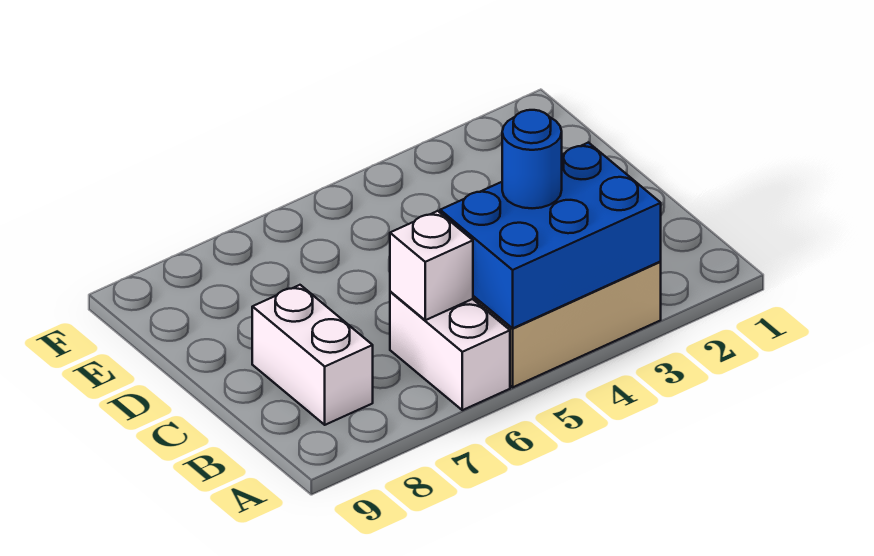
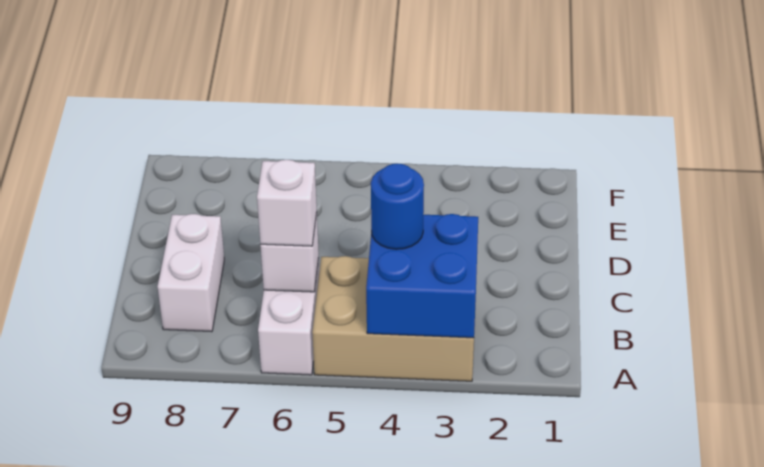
blue 2x3 brick [440,143,661,328] -> blue 2x2 brick [366,214,478,338]
none -> white 1x1 brick [257,160,317,246]

